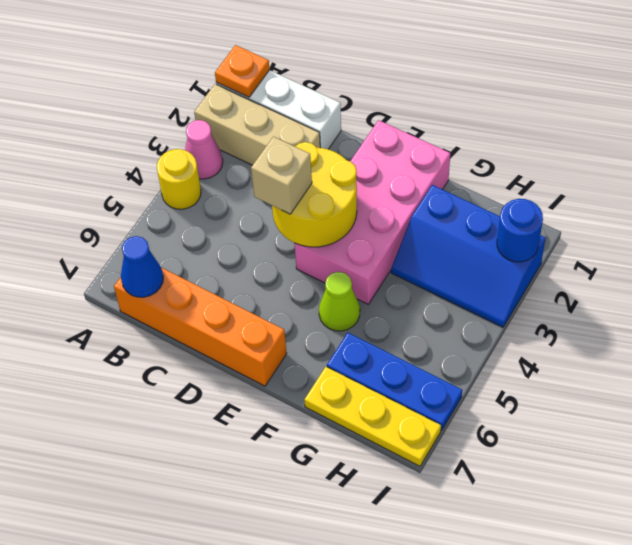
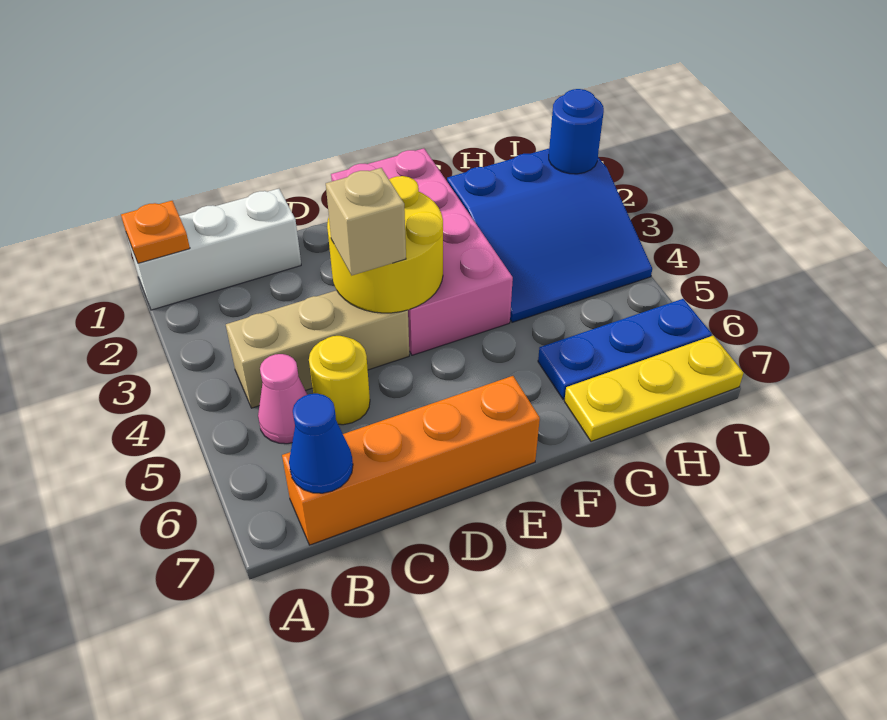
tan 1x3 brick [194,84,320,165] -> tan 1x3 brick moved to [226,290,409,408]
pink 1x1 cone [185,120,223,179] -> pink 1x1 cone moved to [258,354,307,444]
yellow 1x1 round brick [157,149,201,209] -> yellow 1x1 round brick moved to [309,336,370,425]
lime 1x1 cone [319,272,360,331] -> none
blue 2x3 slope [391,185,545,327] -> blue 3x3 slope [447,149,652,322]

